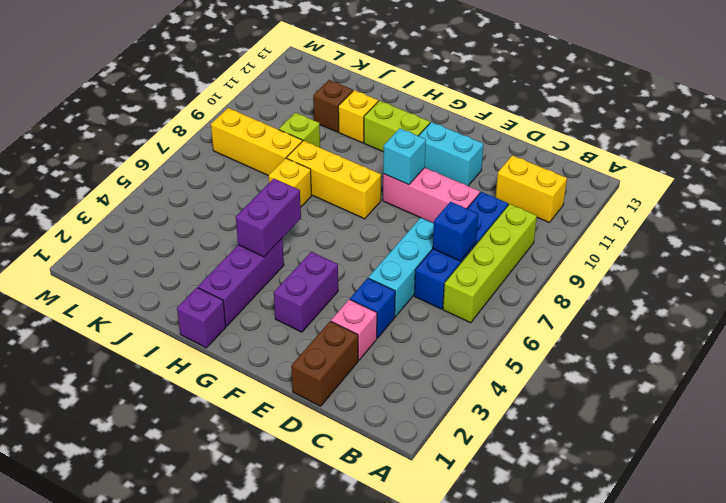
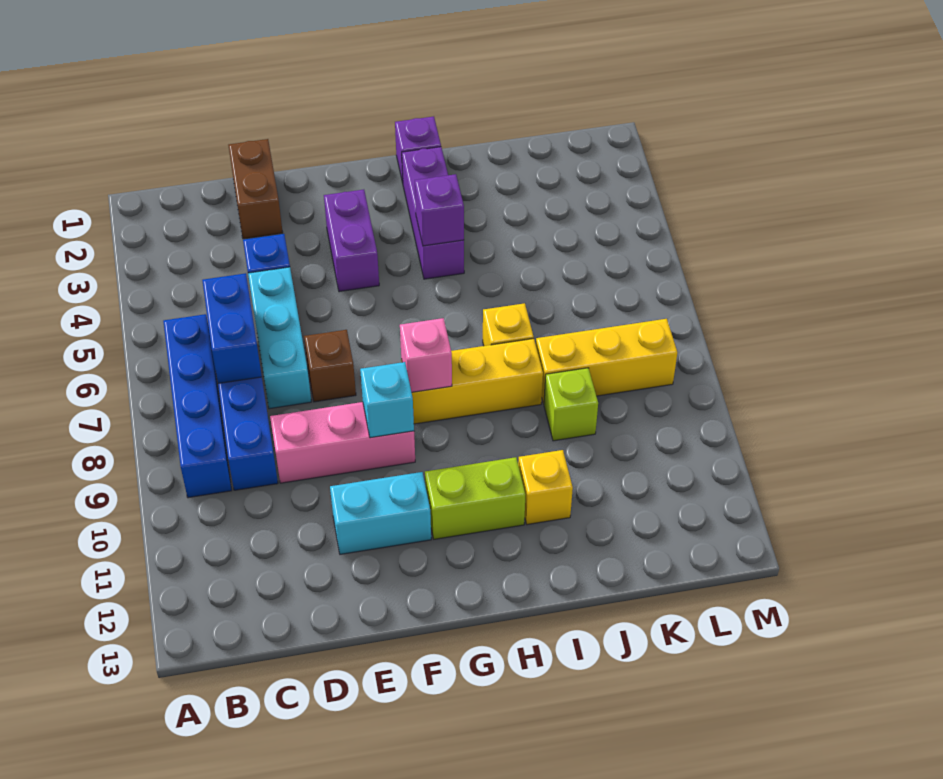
lime 1x4 brick [443,204,537,323] -> blue 1x4 brick [163,314,232,498]
yellow 1x2 brick [496,155,567,223] -> none
blue 1x1 brick [433,202,478,261] -> blue 1x2 brick [202,273,262,384]
pink 1x1 brick [331,299,377,360] -> pink 1x1 brick moved to [400,318,452,392]
purple 1x2 brick [236,179,301,257] -> purple 1x1 brick [415,174,464,246]
brown 1x1 brick [313,80,353,132] -> brown 1x1 brick moved to [304,330,356,402]

